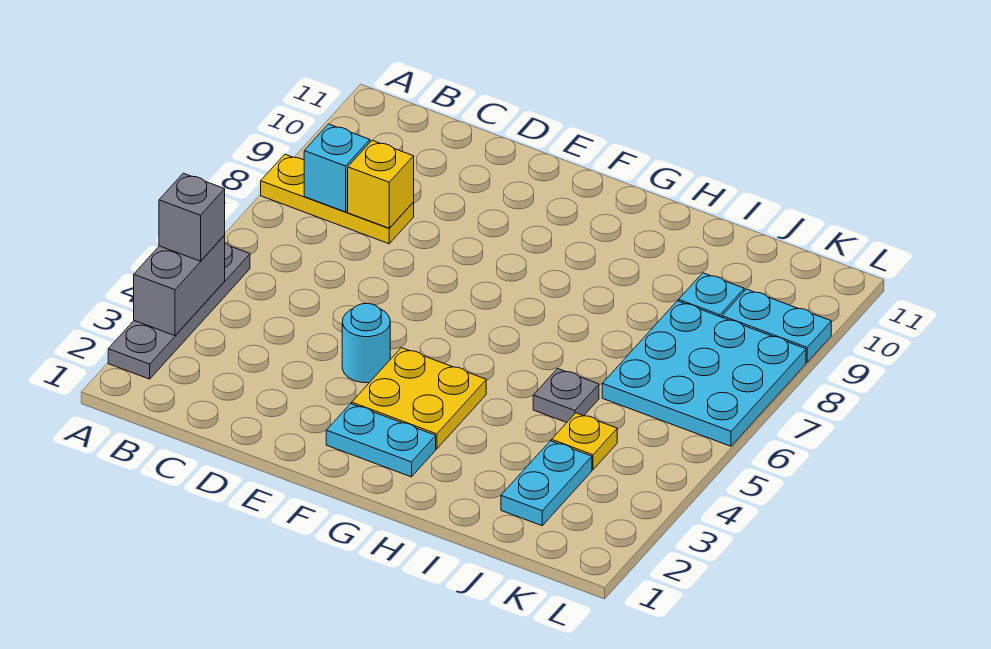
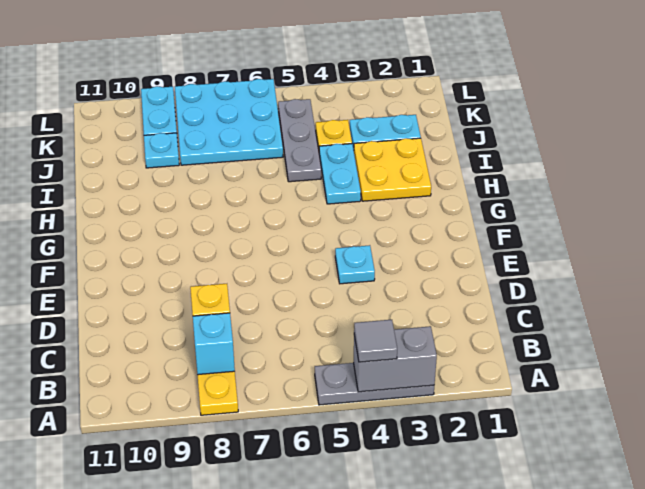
grey 1x4 plate [108,243,250,379] -> grey 1x3 plate [315,363,434,405]
grey 1x1 brick [159,173,225,261] -> grey 1x1 tile [354,320,397,362]
cyan 1x1 round brick [342,303,390,383] -> cyan 1x1 plate [335,245,375,284]
cyan 1x2 plate [326,404,436,477] -> cyan 1x2 plate moved to [319,144,361,204]
yellow 2x2 plate [352,348,486,449] -> yellow 2x2 plate moved to [354,138,431,201]
grey 1x1 plate [533,369,599,422] -> grey 1x3 plate [278,99,321,182]

